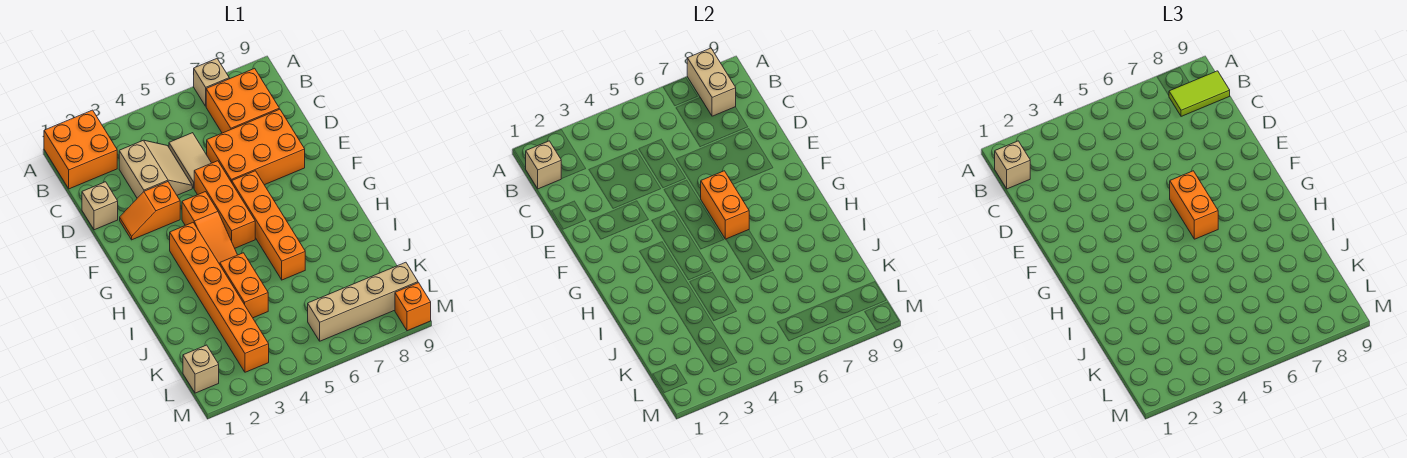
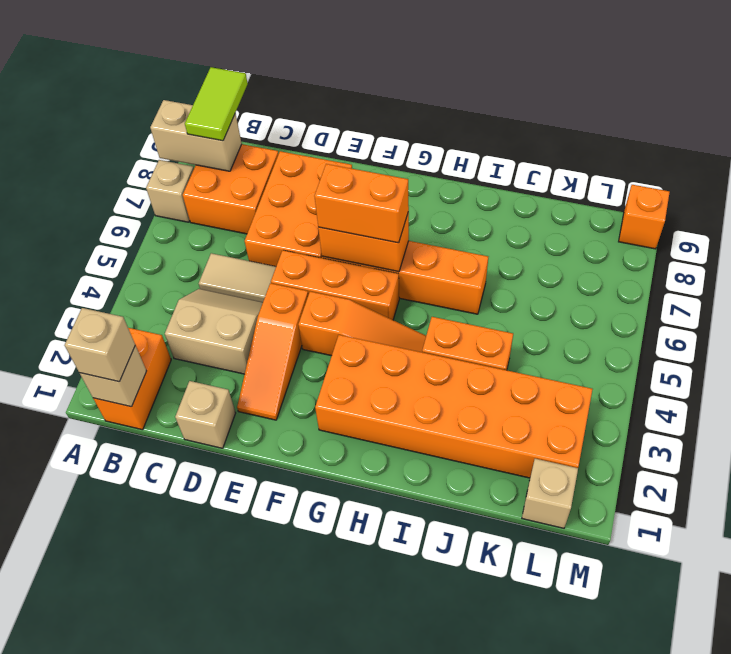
orange 2x2 brick [44,110,117,189] -> orange 1x2 brick [93,328,171,430]
orange 1x2 slope [120,182,180,240] -> orange 1x3 slope [237,283,308,420]
orange 1x6 brick [170,223,269,372] -> orange 2x6 brick [315,335,593,478]
tan 1x4 brick [308,262,418,341] -> none

